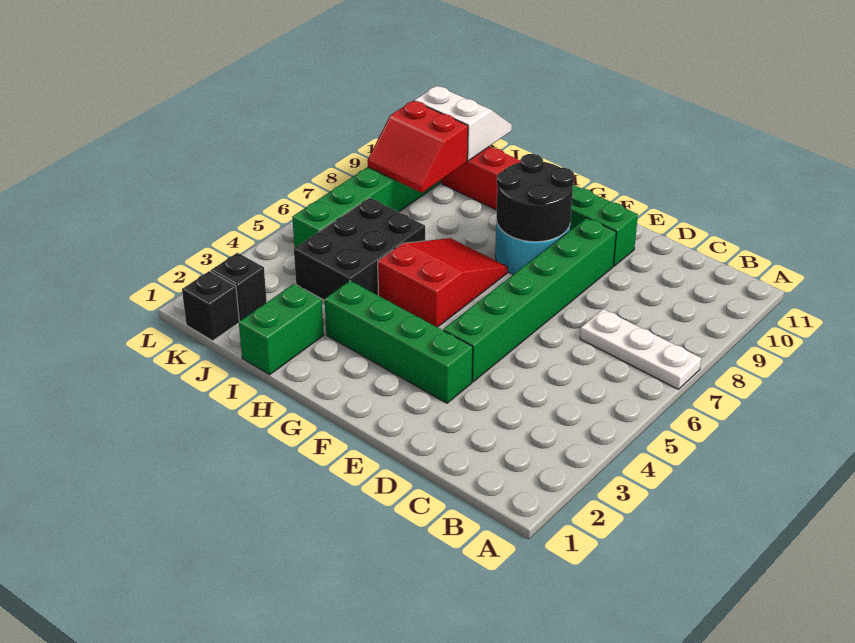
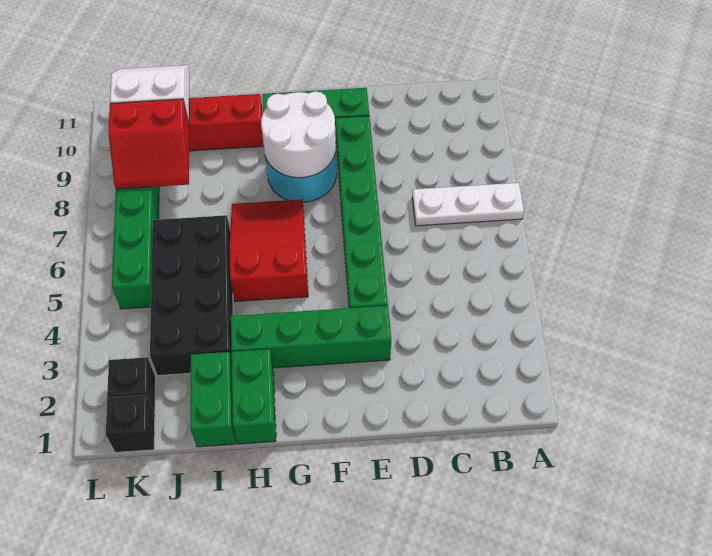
black 2x2 round brick [496,154,574,242] -> white 2x2 round brick [261,91,336,178]
none -> green 1x2 brick [231,349,276,444]
black 2x3 brick [294,198,425,300] -> black 2x4 brick [150,215,233,376]

